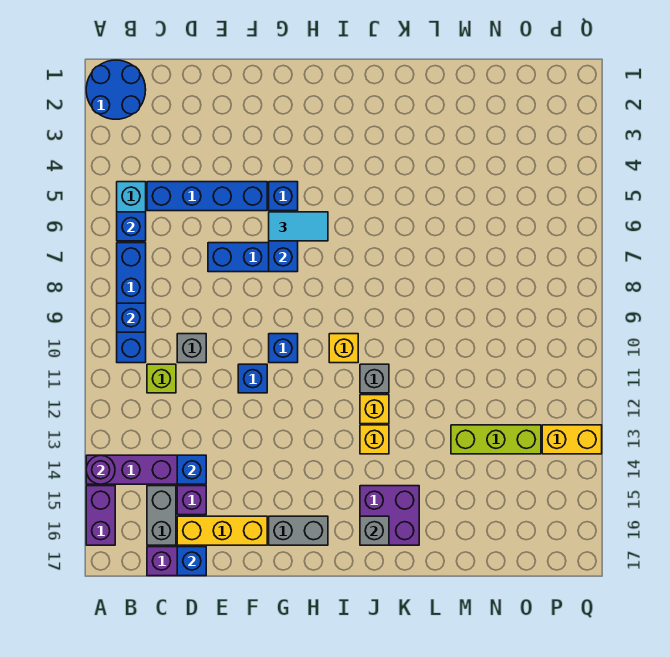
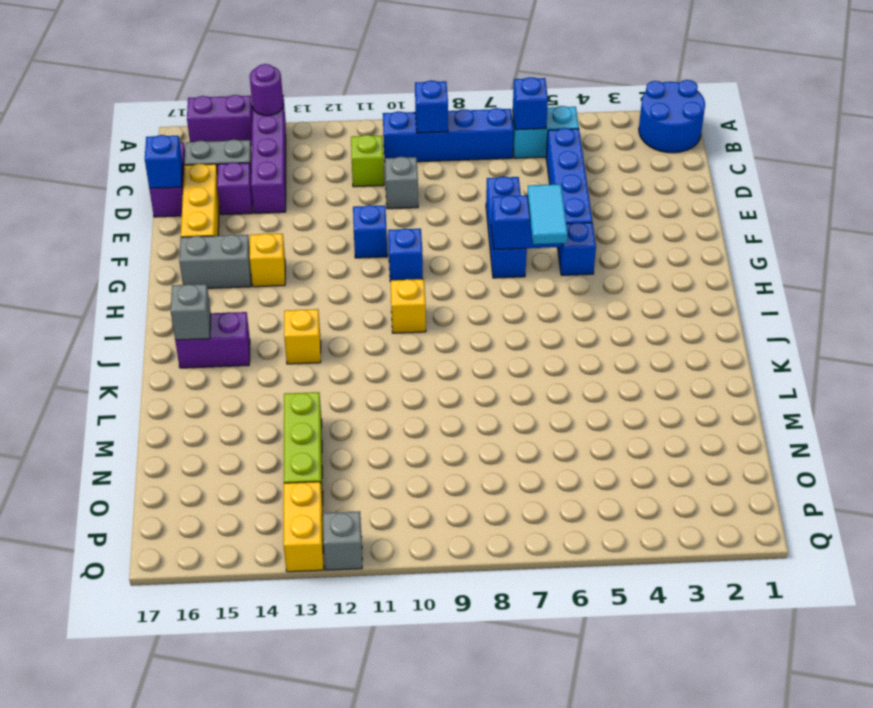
blue 1x1 brick [177,455,206,484] -> none
grey 1x2 brick [269,516,328,545] -> grey 1x2 brick turned to [179,235,251,288]
grey 1x1 brick [360,364,389,393] -> grey 1x1 brick moved to [323,511,362,570]
yellow 1x1 brick [360,395,389,424] -> yellow 1x1 brick moved to [250,233,285,287]
purple 2x2 brick [360,486,419,545] -> purple 1x2 brick [175,312,250,368]

